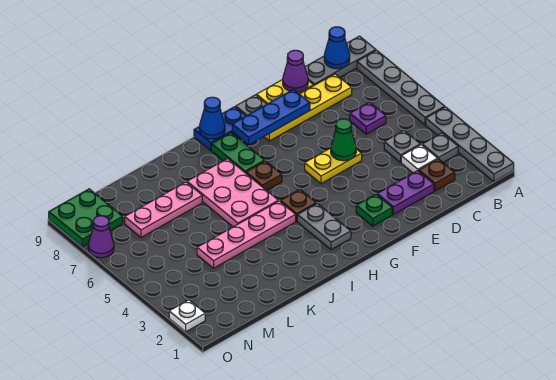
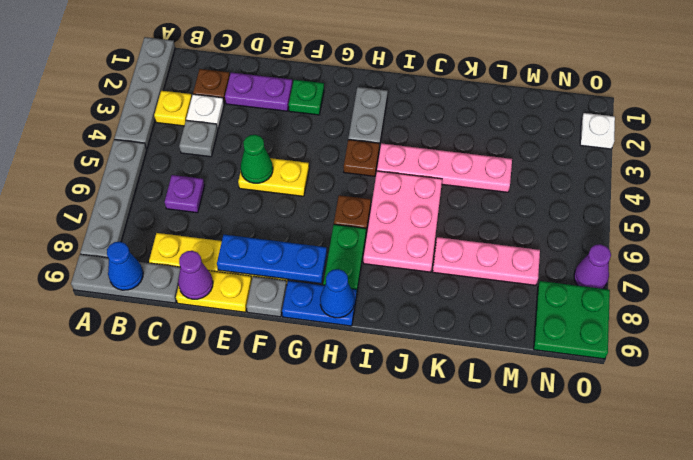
grey 1x1 plate [422,133,458,162] -> yellow 1x1 plate [154,91,192,126]

